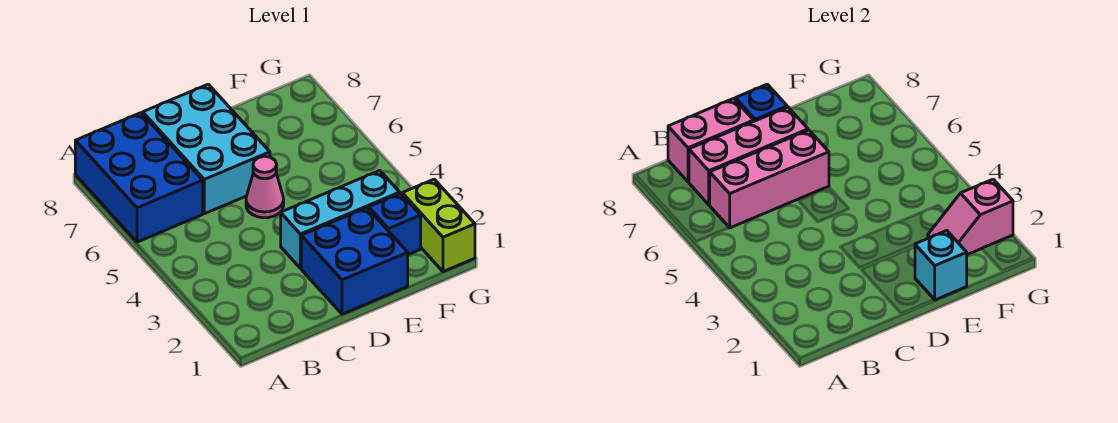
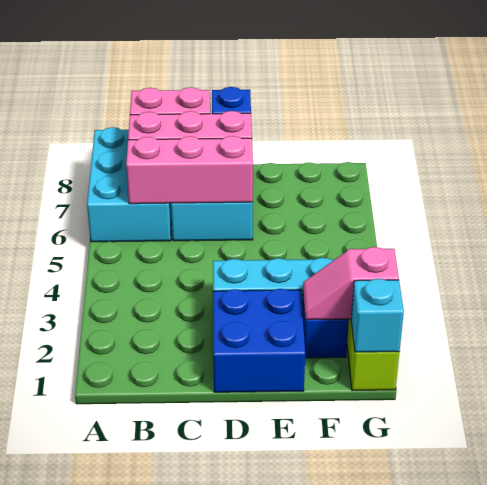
blue 2x3 brick [75,113,203,242] -> cyan 2x3 brick [87,127,171,242]
pink 1x1 cone [246,156,284,218] -> none
cyan 1x1 brick [915,231,967,300] -> cyan 1x1 brick moved to [351,279,404,352]

